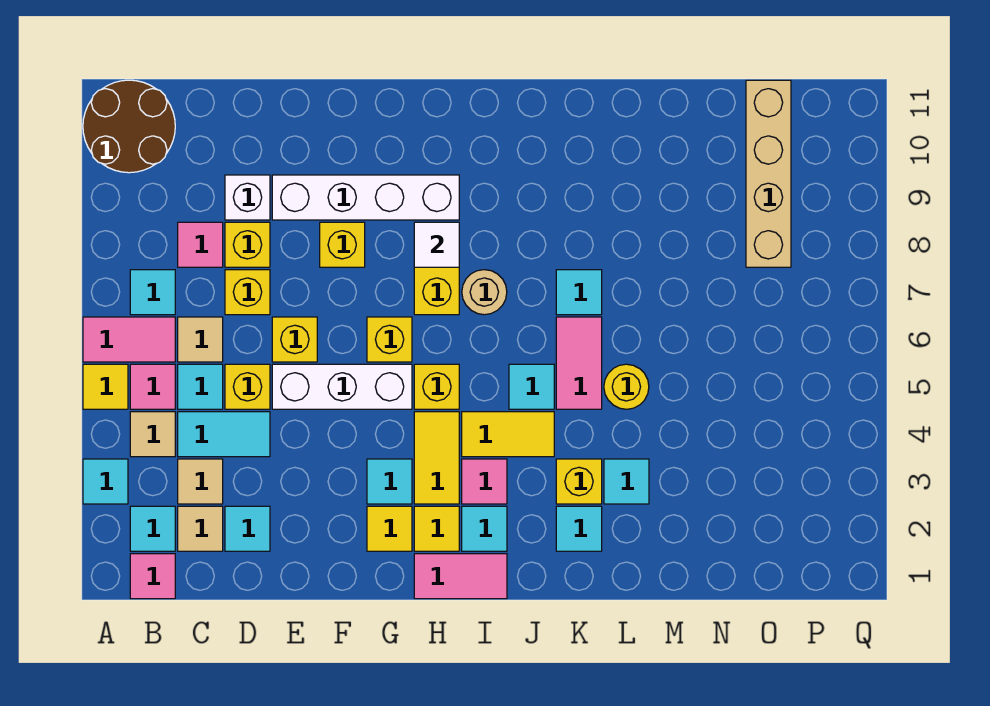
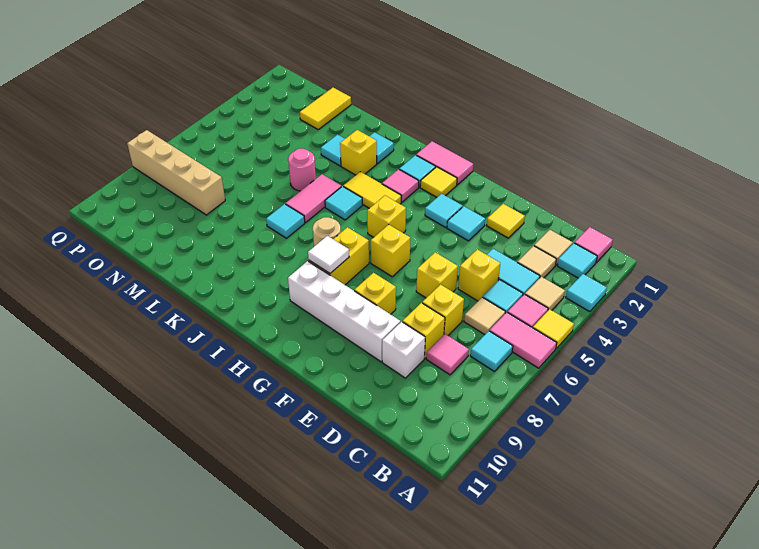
brown 2x2 round brick [83,80,175,173] -> none
cyan 1x1 tile [225,506,270,551] -> cyan 1x1 tile moved to [447,206,485,241]
white 1x3 brick [272,364,412,409] -> none
yellow 1x1 tile [367,506,412,551] -> yellow 1x1 tile moved to [486,204,525,238]
yellow 1x2 tile [414,412,459,504] -> yellow 1x2 tile moved to [300,88,351,129]
yellow 1x1 round brick [604,364,649,409] -> pink 1x1 round brick [288,149,316,191]
tan 1x4 brick [746,80,791,267] -> tan 1x4 brick turned to [127,130,225,215]

